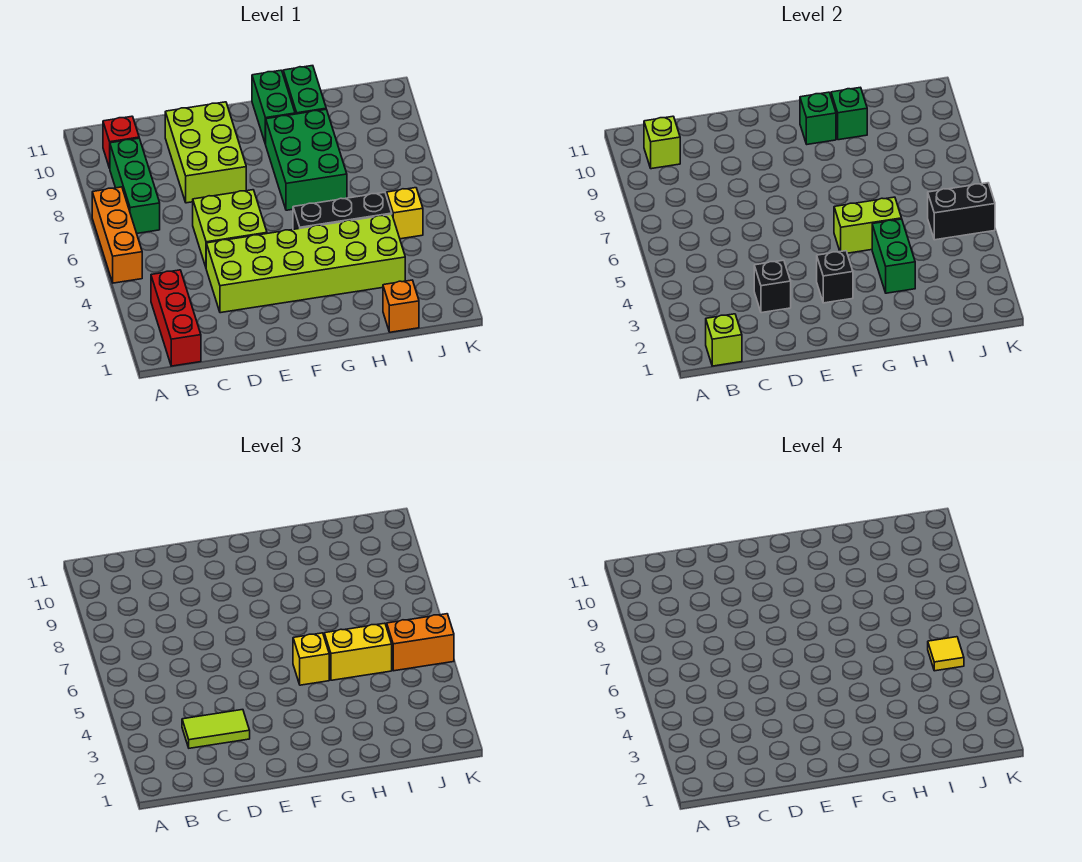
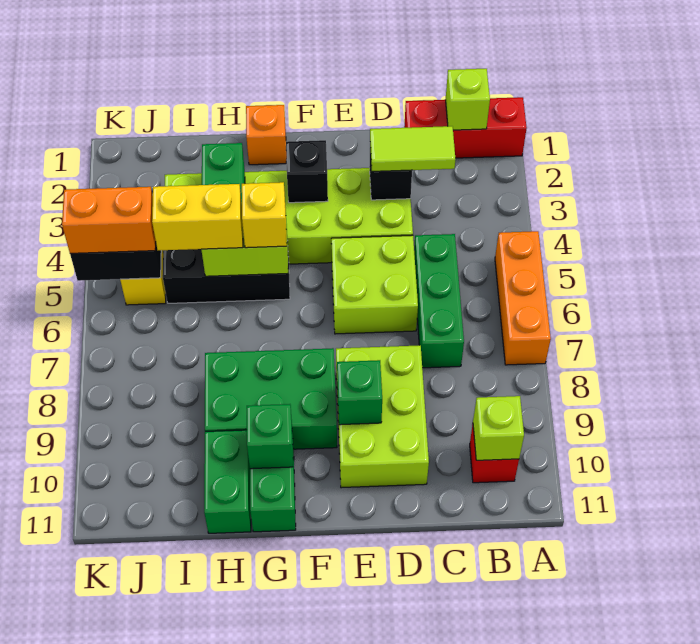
red 1x3 brick [151,270,201,366] -> red 1x3 brick turned to [404,97,527,158]
green 1x3 brick [110,138,160,233] -> green 1x3 brick moved to [414,234,464,368]
green 2x3 brick [266,109,347,210] -> green 2x3 brick turned to [205,348,337,449]
green 1x1 brick [831,87,867,140] -> green 1x1 brick moved to [337,360,382,425]
orange 1x1 brick [383,280,419,332] -> orange 1x1 brick moved to [246,105,286,165]
yellow 1x1 tile [928,637,964,671] -> none

